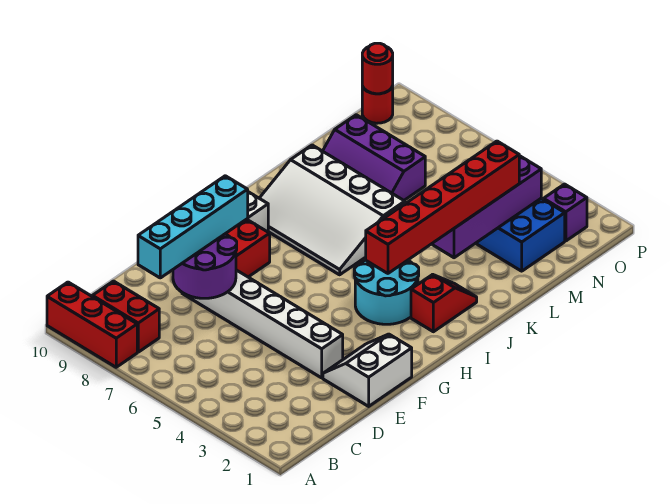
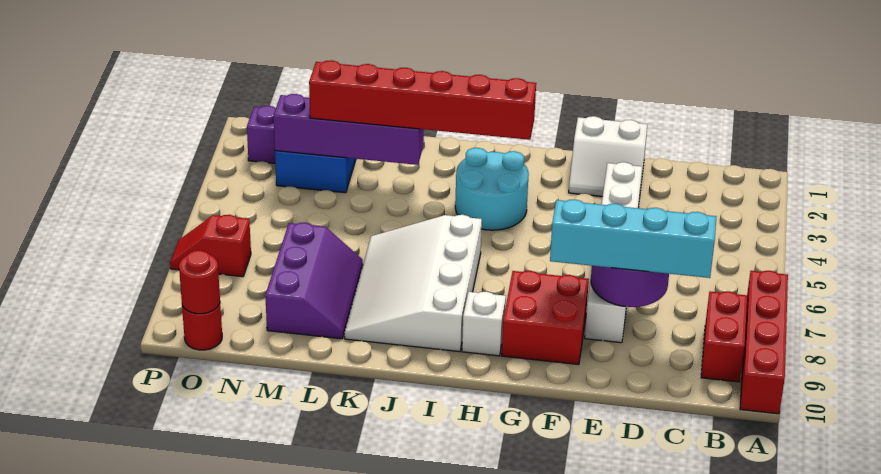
red 1x3 brick [47,282,137,367] -> red 1x4 brick [740,271,788,414]
red 1x2 slope [411,274,477,332] -> red 1x2 slope moved to [170,215,251,277]
white 3x4 slope [259,145,405,275] -> white 3x4 slope turned to [344,215,482,352]

